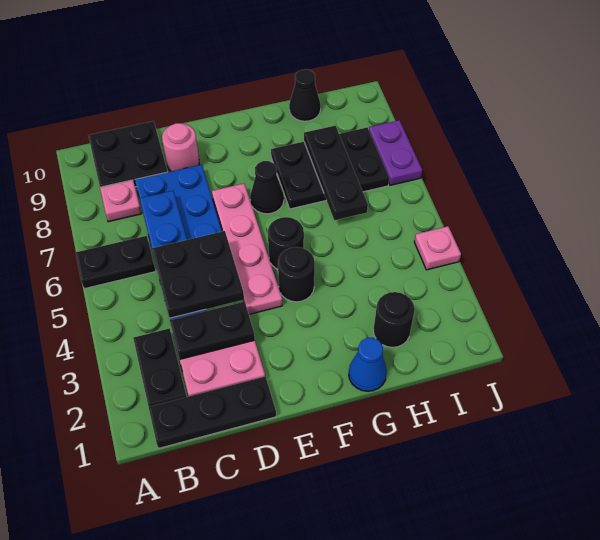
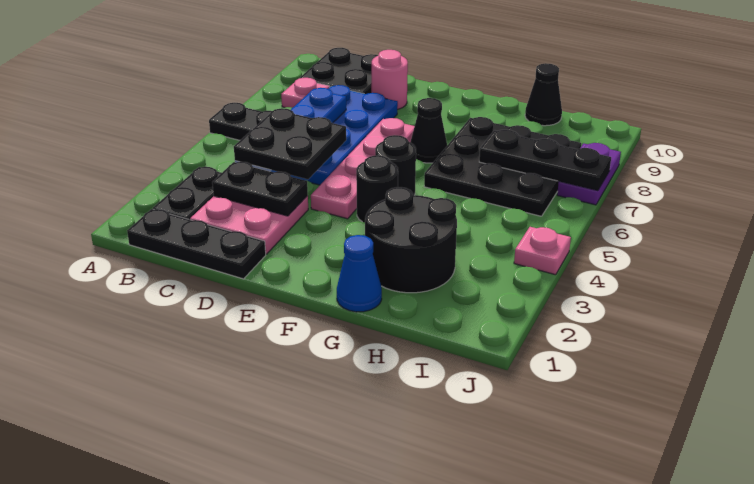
black 2x3 plate [271,127,389,209] -> black 3x3 plate [424,117,581,216]
black 1x1 round brick [373,292,415,347] -> black 2x2 round brick [365,187,457,293]
black 1x3 plate [304,126,368,220] -> black 1x3 plate turned to [479,130,611,191]

